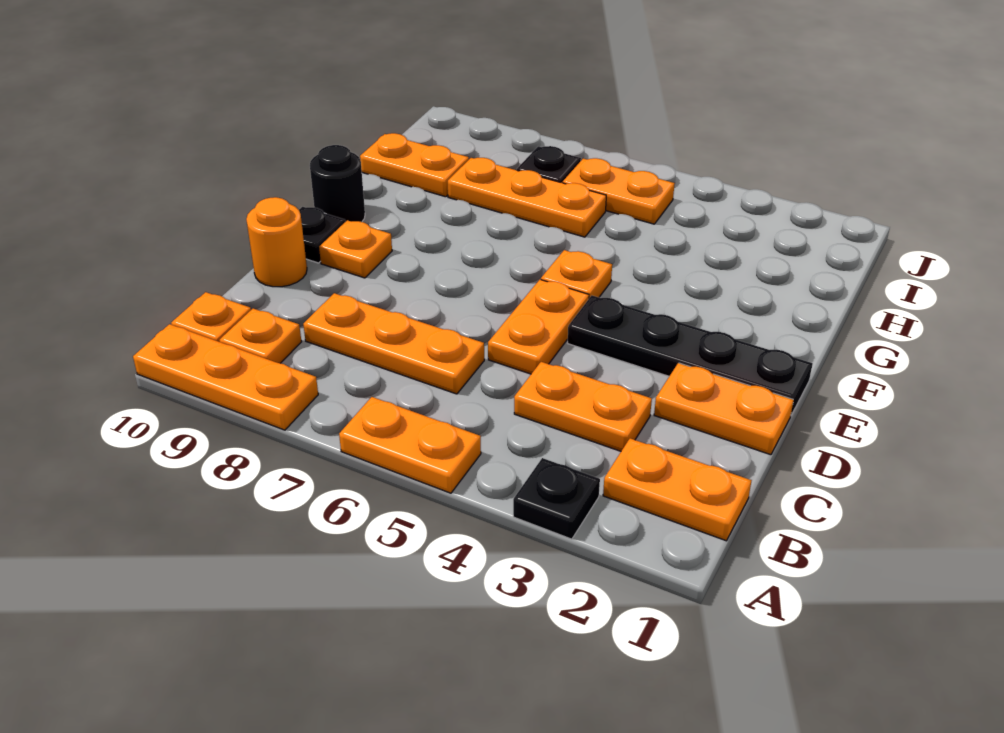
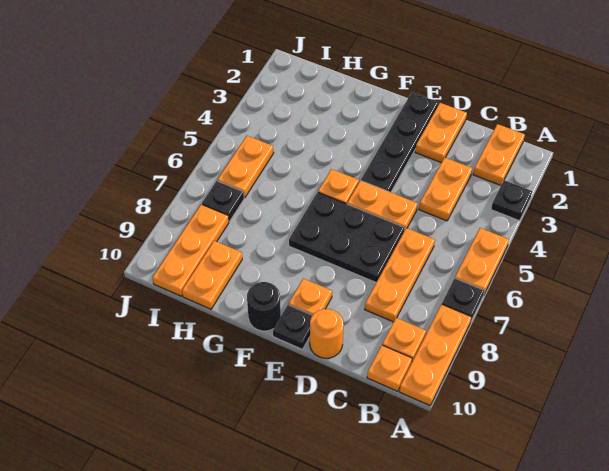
none -> black 1x1 plate [442,278,484,321]
none -> black 2x3 plate [289,192,405,282]
orange 1x3 plate [448,158,606,237] -> orange 1x3 plate moved to [153,204,229,296]

